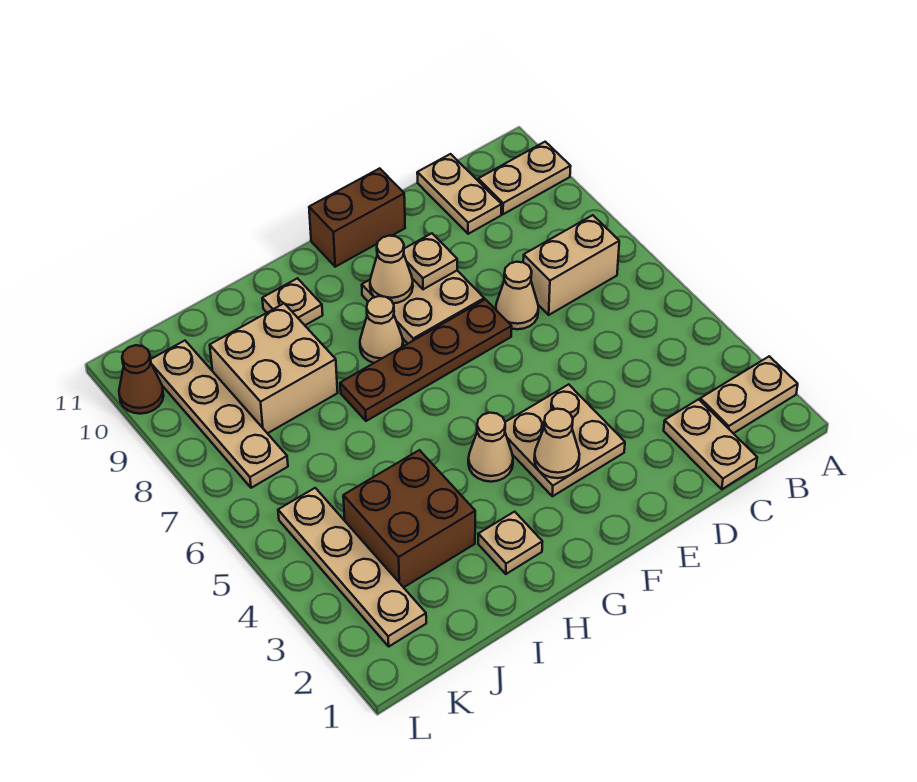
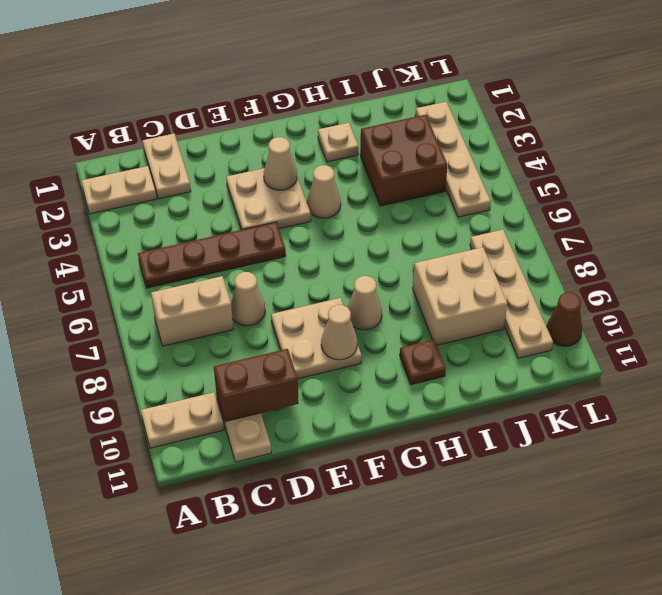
brown 1x4 plate [340,300,512,421] -> brown 1x4 plate moved to [138,222,286,288]
tan 1x1 plate [404,233,457,289] -> none
brown 1x2 brick [309,168,405,267] -> brown 1x2 brick moved to [214,349,299,422]
tan 1x1 plate [262,278,323,325] -> brown 1x1 plate [400,340,446,385]

